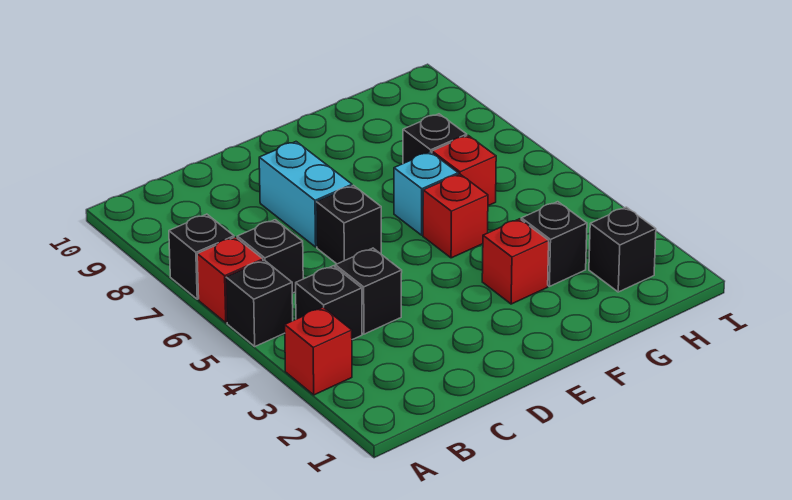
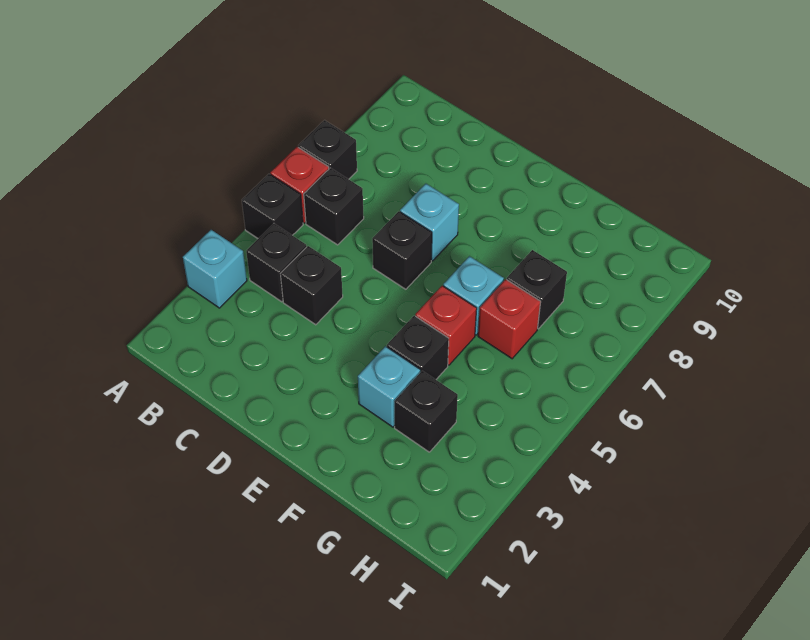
red 1x1 brick [285,307,352,395] -> cyan 1x1 brick [183,230,247,308]
cyan 1x2 brick [259,142,352,247] -> cyan 1x1 brick [400,184,459,261]
red 1x1 brick [482,219,549,304] -> cyan 1x1 brick [358,346,420,427]
black 1x1 brick [589,207,656,292] -> black 1x1 brick moved to [387,316,449,380]

